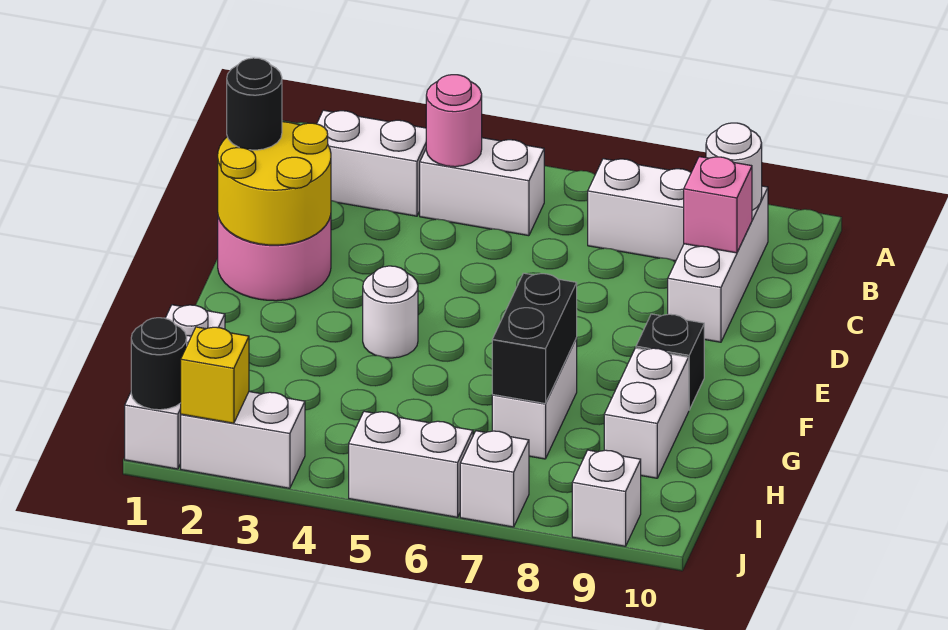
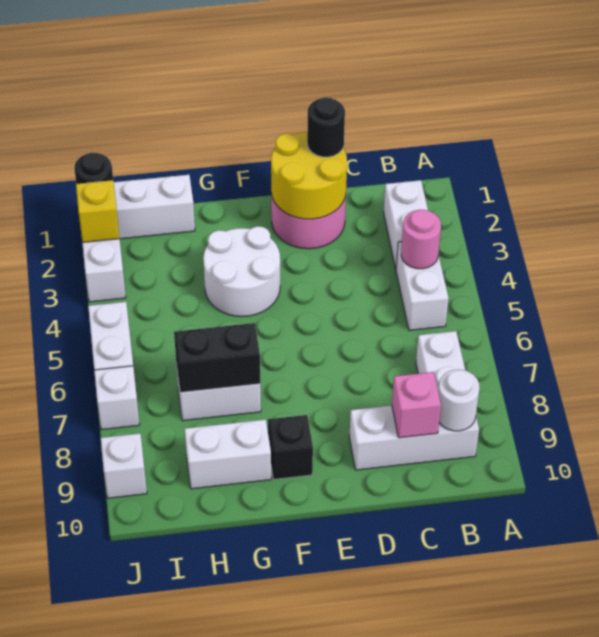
white 1x1 round brick [363,266,418,358] -> white 2x2 round brick [203,226,280,317]

